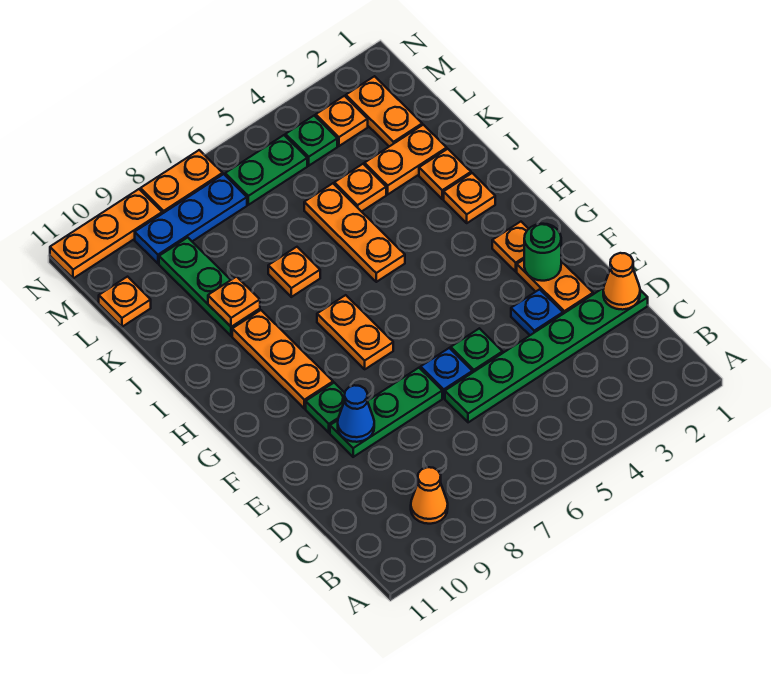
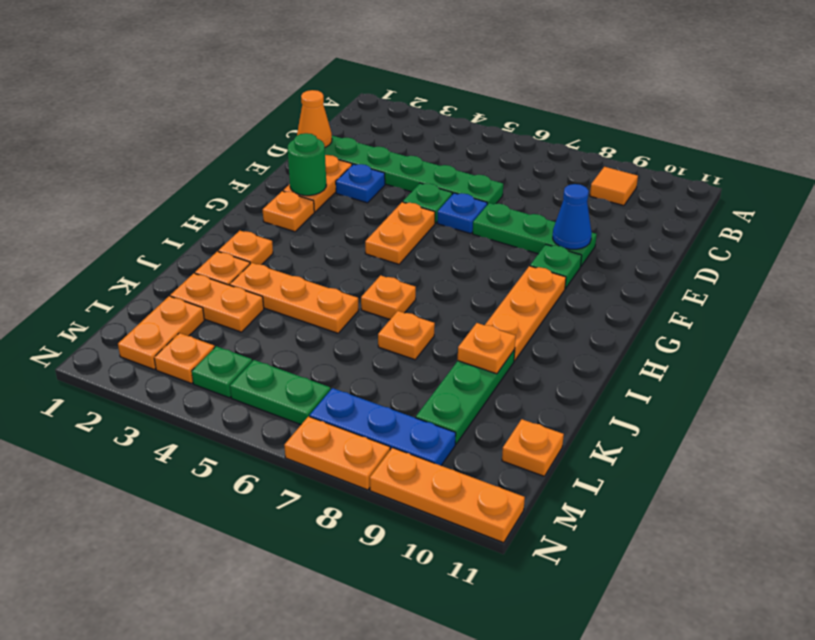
orange 1x1 cone [411,467,448,524] -> orange 1x1 tile [590,167,638,206]
orange 1x2 plate [317,295,393,369] -> orange 1x2 plate moved to [365,202,435,264]
orange 1x3 plate [304,183,405,282] -> orange 1x3 plate turned to [230,263,359,333]
orange 1x1 plate [334,164,386,212] -> orange 1x1 plate moved to [361,275,416,319]

